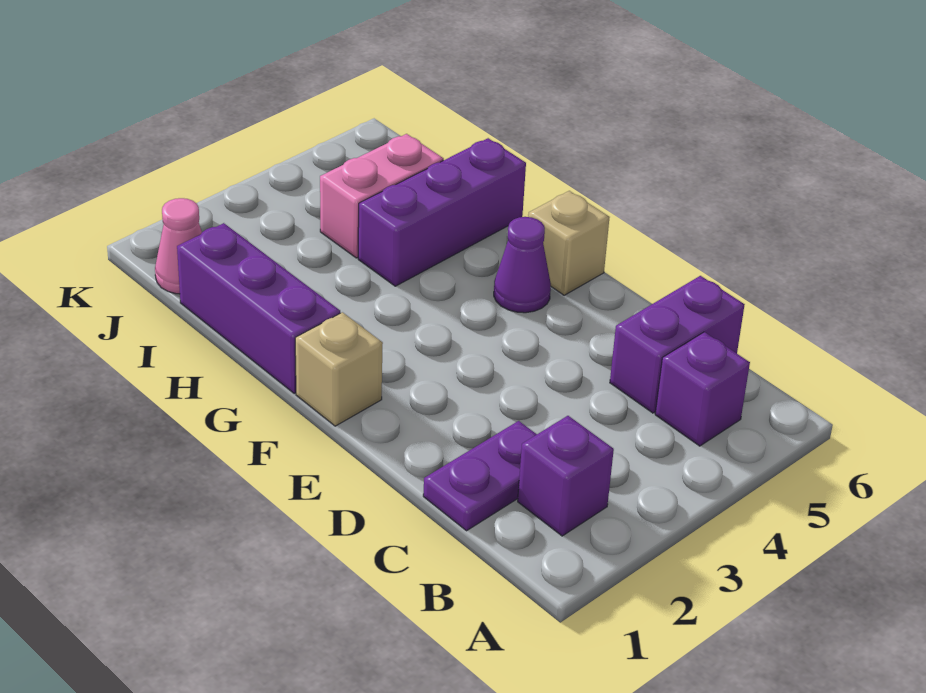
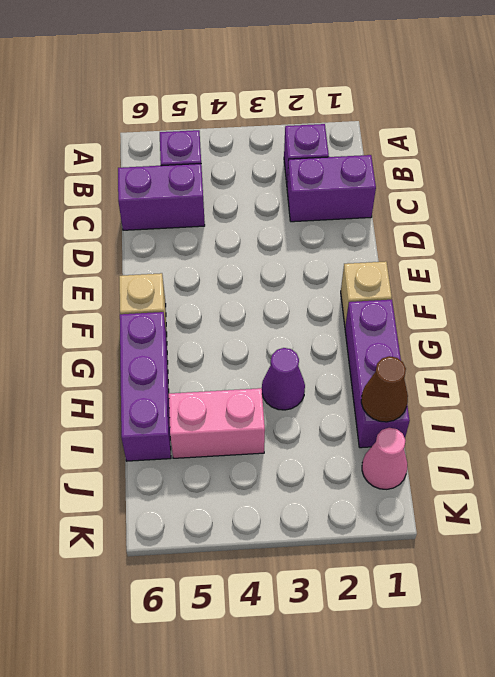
purple 1x2 plate [423,421,537,531] -> purple 1x2 brick [287,155,376,222]
purple 1x1 cone [494,217,551,313] -> purple 1x1 cone moved to [262,348,305,410]
purple 1x3 brick [358,138,526,286] -> purple 1x3 brick turned to [120,312,171,461]
none -> brown 1x1 cone [361,356,408,422]

